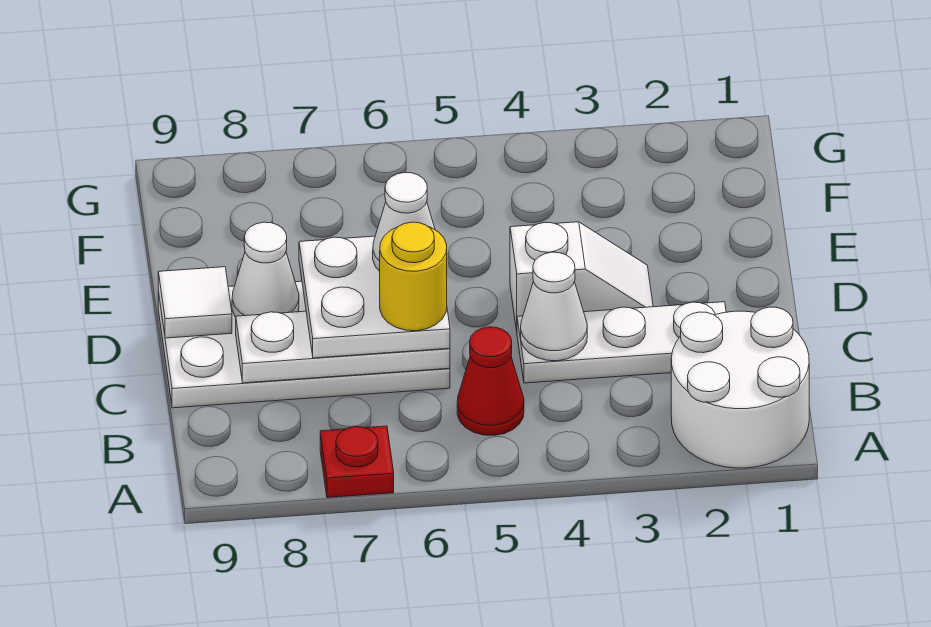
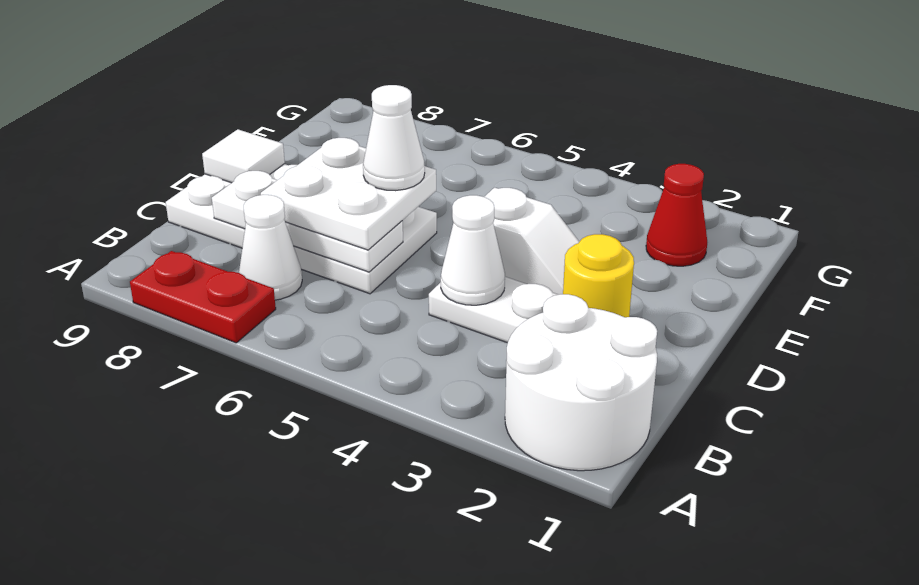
red 1x1 plate [320,426,394,498] -> red 1x2 plate [130,251,276,343]
red 1x1 cone [457,327,524,435] -> red 1x1 cone moved to [646,164,707,266]
yellow 1x1 round brick [380,222,447,331] -> yellow 1x1 round brick moved to [563,234,634,317]
white 1x1 cone [232,222,299,317] -> white 1x1 cone moved to [239,195,302,300]

